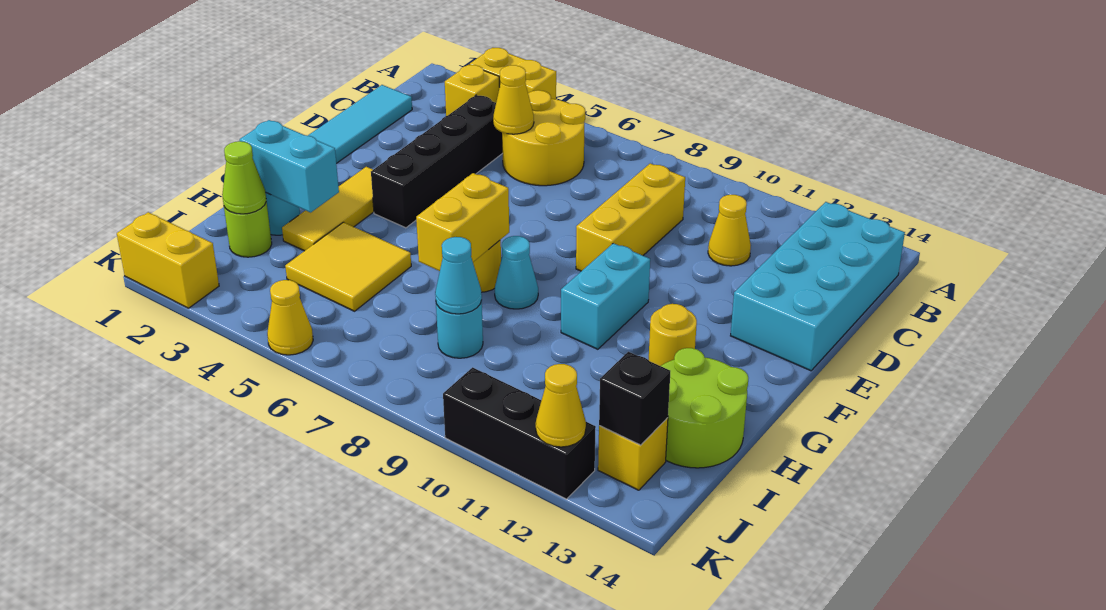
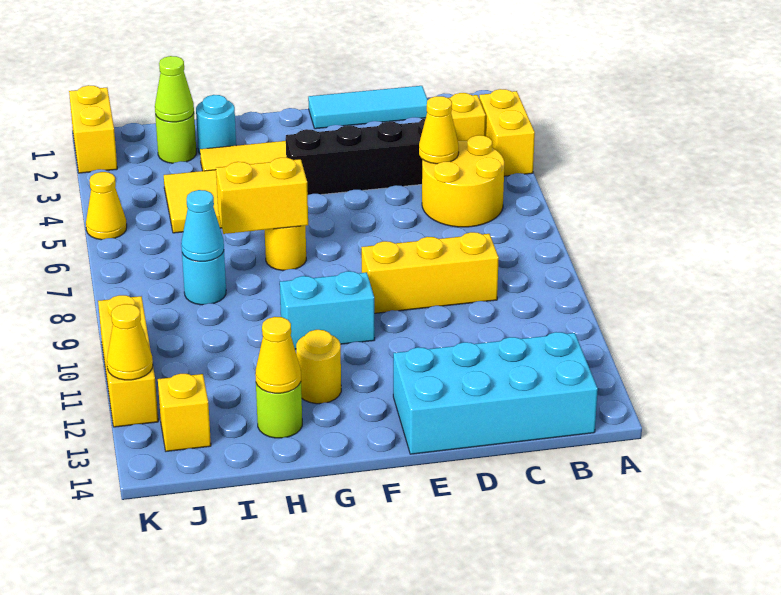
yellow 1x1 cone [708,195,751,266] -> yellow 1x1 cone moved to [255,317,301,393]
cyan 1x1 cone [495,236,538,309] -> none
cyan 1x2 brick [240,120,339,212] -> none
lime 2x2 round brick [661,348,748,468] -> lime 1x1 round brick [256,382,302,438]
black 1x1 brick [599,352,670,445] -> none
black 1x3 brick [443,367,596,499] -> yellow 1x3 brick [98,295,158,427]

